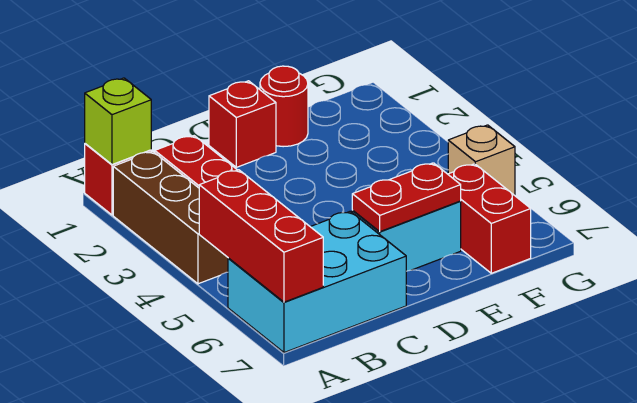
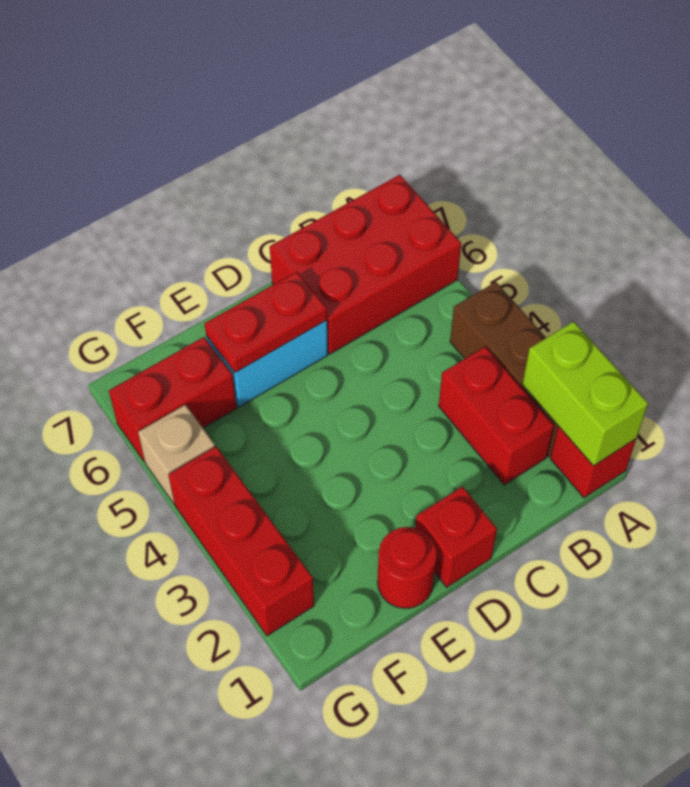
lime 1x1 brick [85,78,151,164] -> lime 1x2 brick [522,321,648,466]
red 1x3 brick [199,170,323,302] -> red 1x3 brick moved to [168,447,314,636]
cyan 2x3 brick [228,211,406,353] -> red 2x3 brick [270,175,461,354]
red 1x2 brick [448,164,531,273] -> red 1x2 brick turned to [109,337,237,462]

